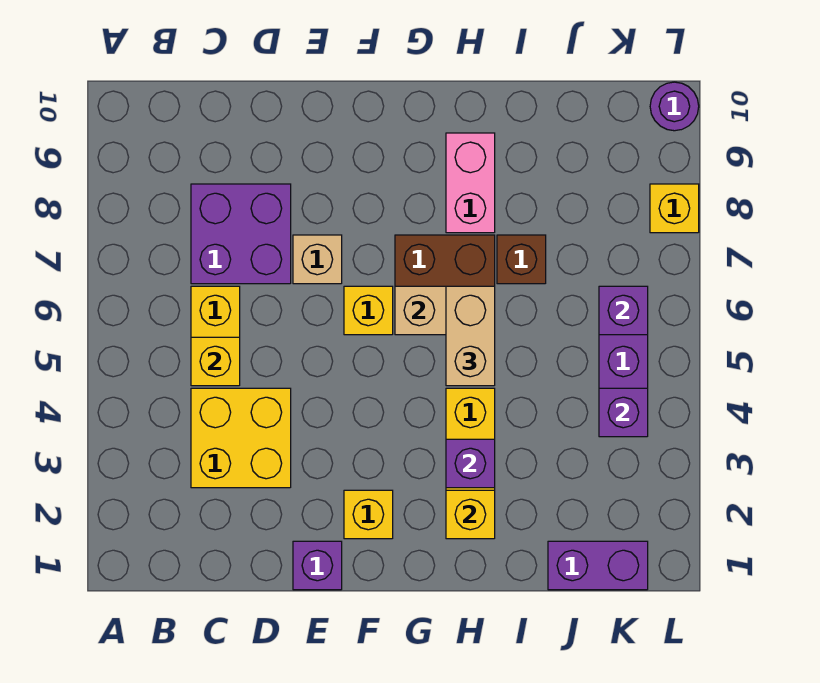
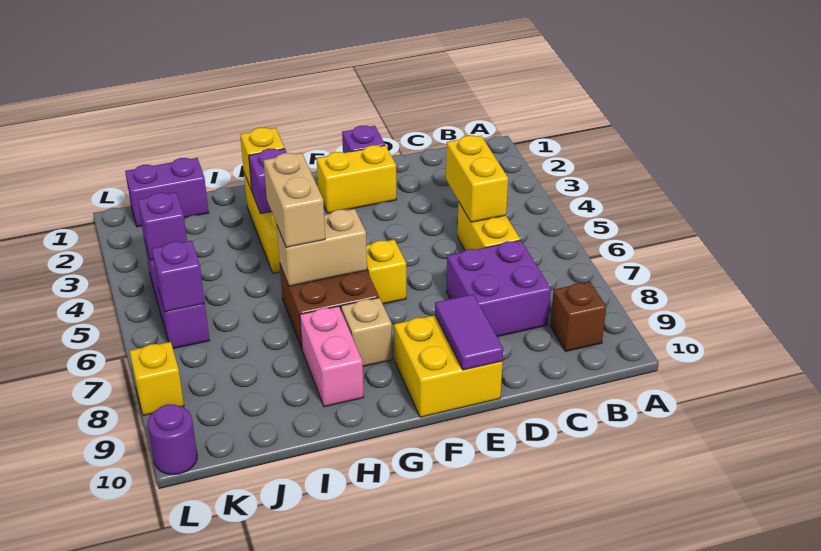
yellow 2x2 brick [191,388,291,488] -> yellow 2x2 brick moved to [394,315,503,417]
yellow 1x1 brick [191,337,240,386] -> yellow 1x2 brick [446,135,508,222]
tan 1x1 brick [293,235,342,284] -> tan 1x1 brick moved to [341,298,392,366]
none -> purple 1x2 tile [435,294,503,370]
yellow 1x1 brick [344,490,393,539] -> yellow 1x2 brick [316,145,396,213]
brown 1x1 brick [497,235,546,284] -> brown 1x1 brick moved to [550,282,606,351]

